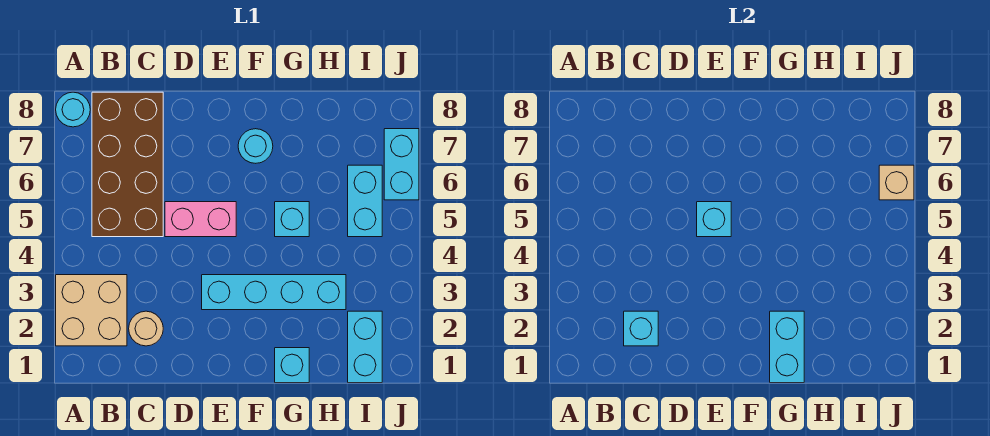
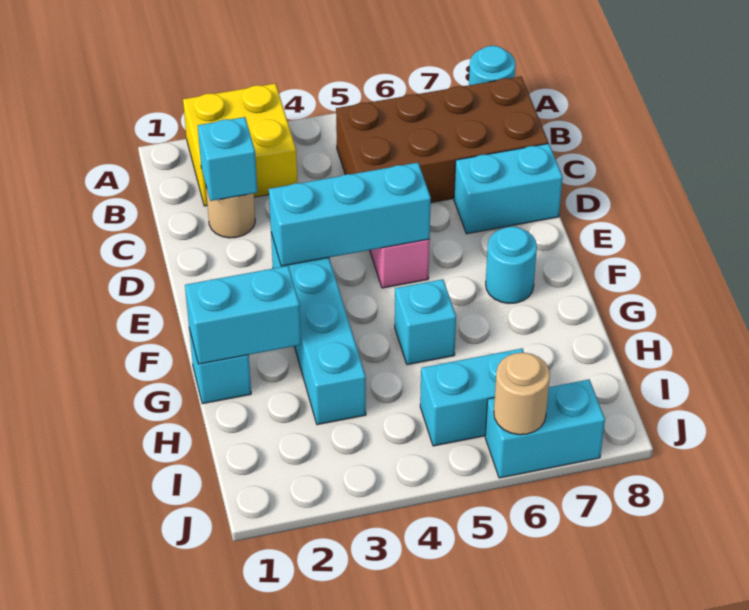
tan 2x2 brick [56,275,127,346] -> yellow 2x2 brick [183,83,297,206]
cyan 1x1 brick [697,202,731,237] -> cyan 1x3 brick [269,163,431,266]
cyan 1x2 brick [348,311,382,383] -> cyan 1x2 brick moved to [454,144,563,234]
tan 1x1 brick [879,165,914,200] -> tan 1x1 round brick [494,353,550,435]

